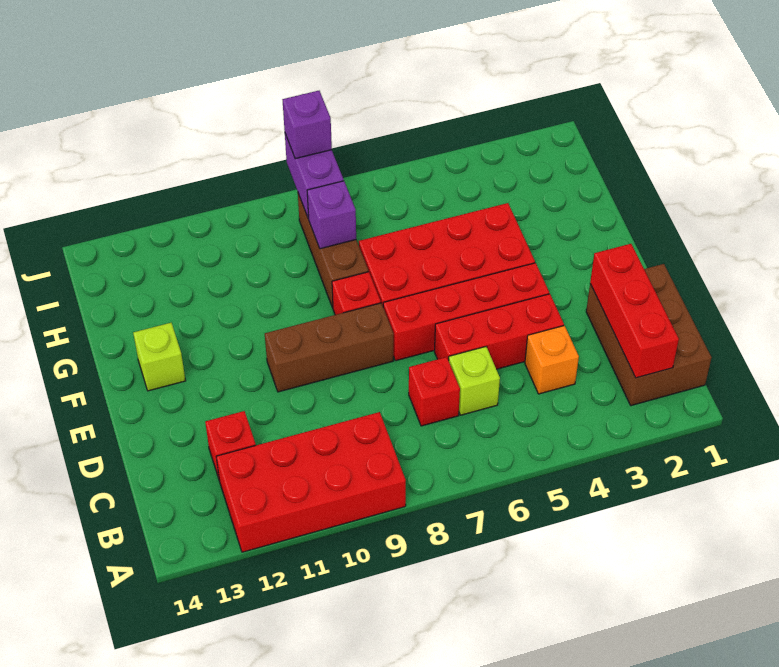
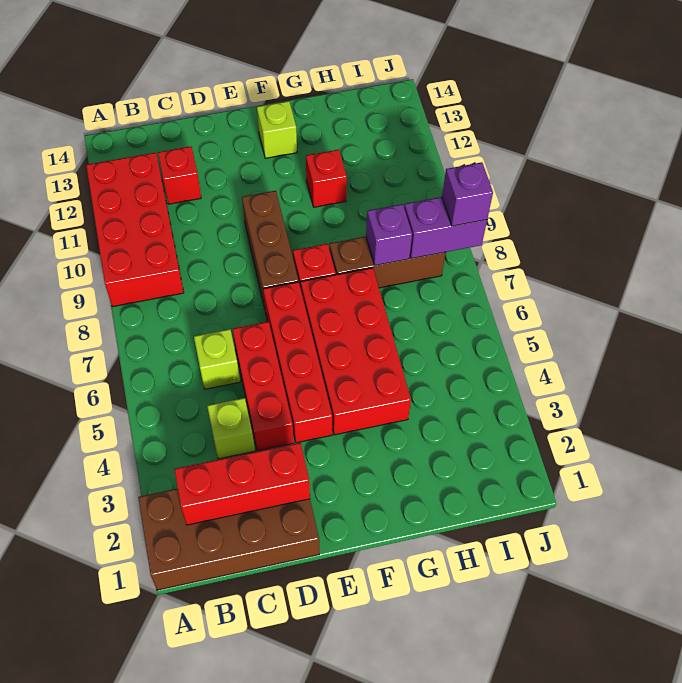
brown 2x3 brick [586,264,712,406] -> brown 2x4 brick [138,489,319,590]
orange 1x1 brick [525,326,579,394] -> lime 1x1 brick [207,398,255,459]
red 1x1 brick [409,357,460,426] -> red 1x1 brick moved to [306,150,347,207]

